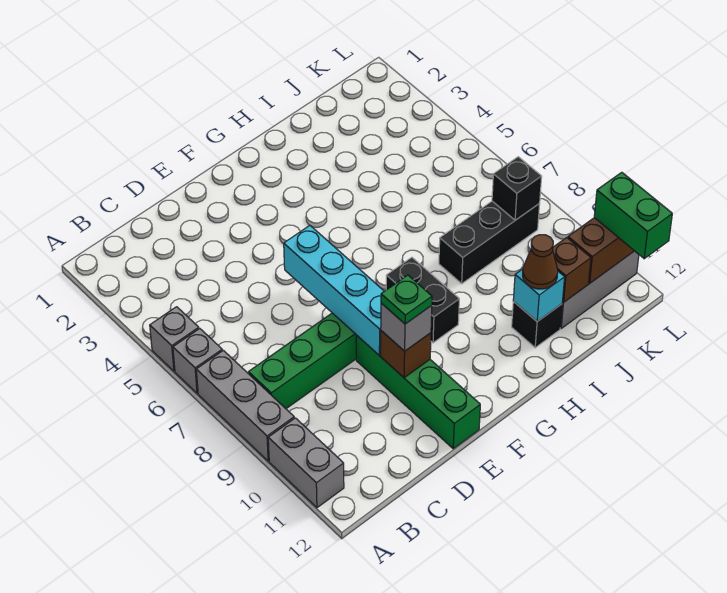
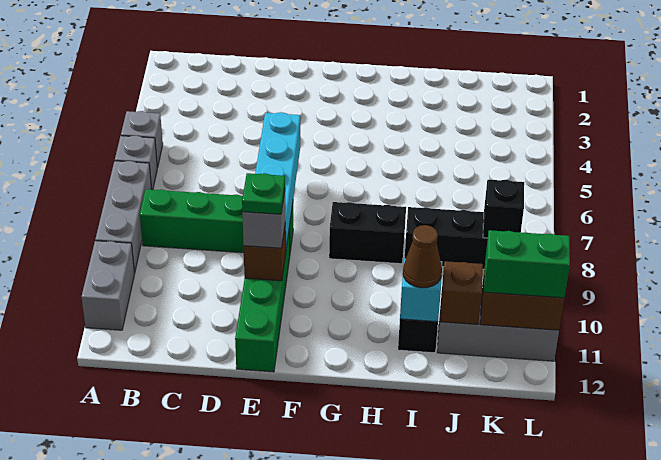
black 1x2 brick [386,257,459,343] -> black 1x2 brick turned to [329,202,406,264]
green 1x2 brick [594,172,672,259] -> green 1x2 brick turned to [484,230,570,298]

